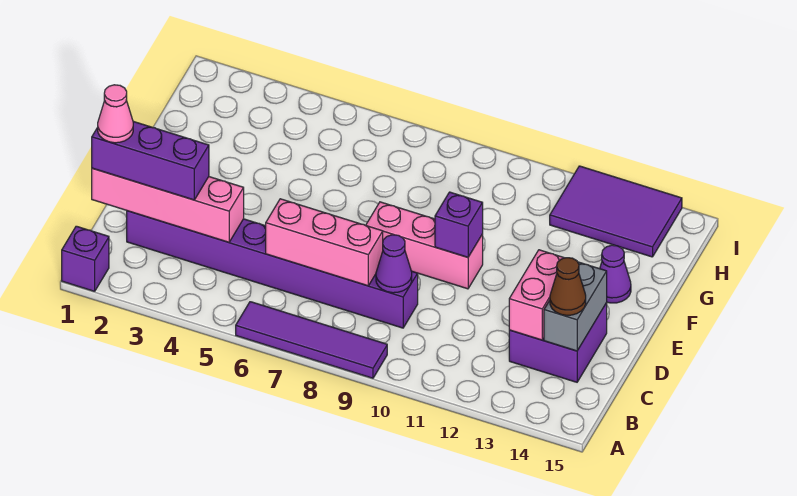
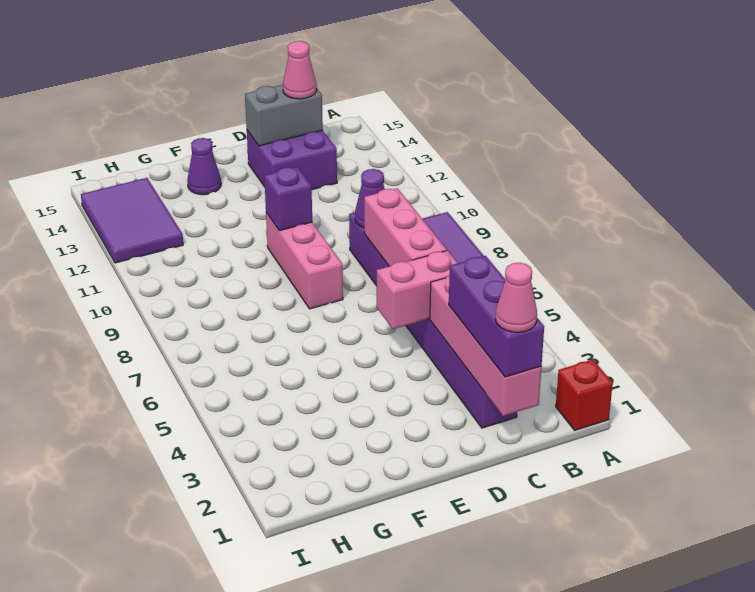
purple 1x1 brick [62,226,109,291] -> red 1x1 brick [556,360,613,430]
pink 1x2 brick [509,250,564,340] -> pink 1x2 brick moved to [377,251,457,329]
brown 1x1 cone [550,258,586,315] -> pink 1x1 cone [283,41,317,99]

